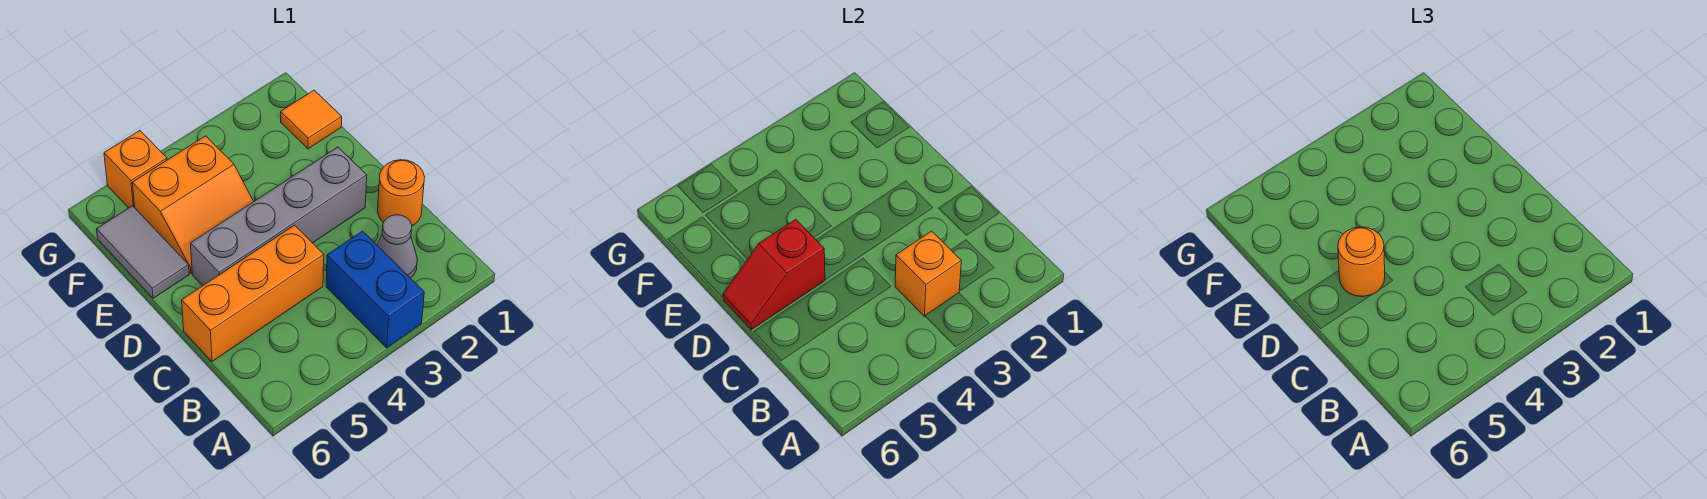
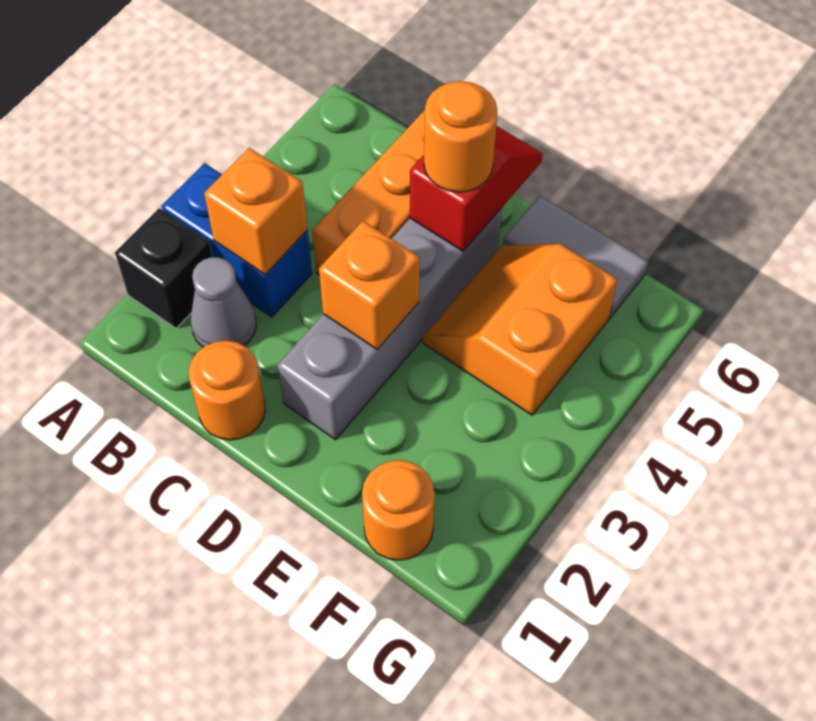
none -> black 1x1 brick [115,208,212,328]
orange 1x1 tile [281,90,342,149] -> orange 1x1 round brick [362,460,435,560]
orange 1x1 brick [104,131,167,208] -> orange 1x1 brick moved to [319,221,420,350]

